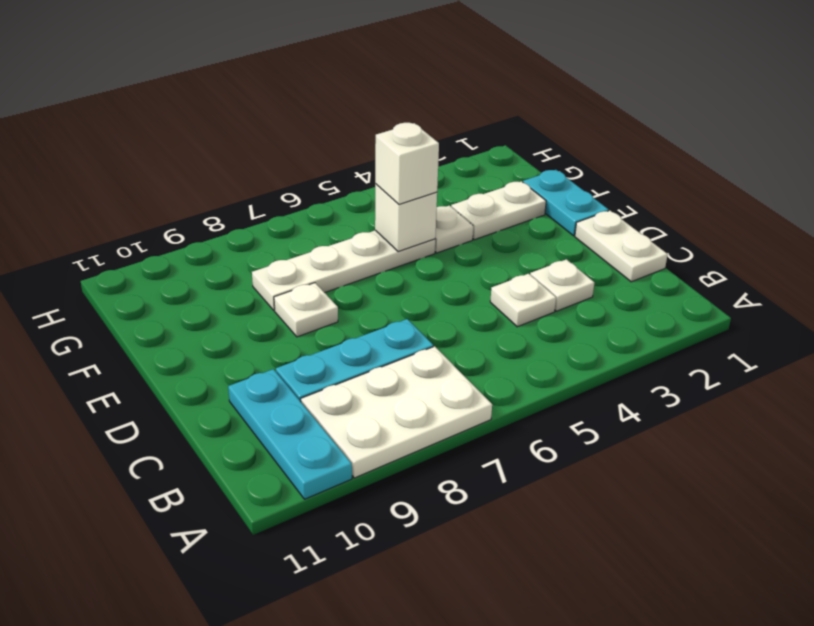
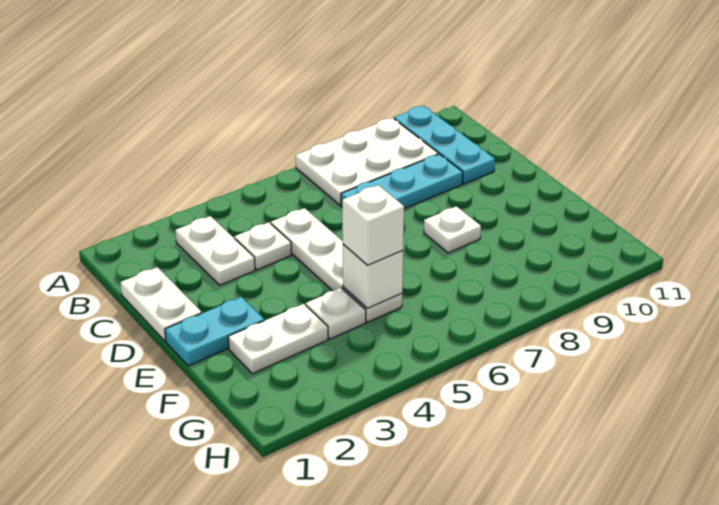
white 1x1 plate [530,259,594,311] -> white 1x2 plate [175,216,255,285]
cyan 1x2 plate [523,170,609,236] -> cyan 1x2 plate turned to [165,297,264,366]
white 1x4 plate [252,230,435,310] -> white 1x4 plate turned to [271,208,402,322]

